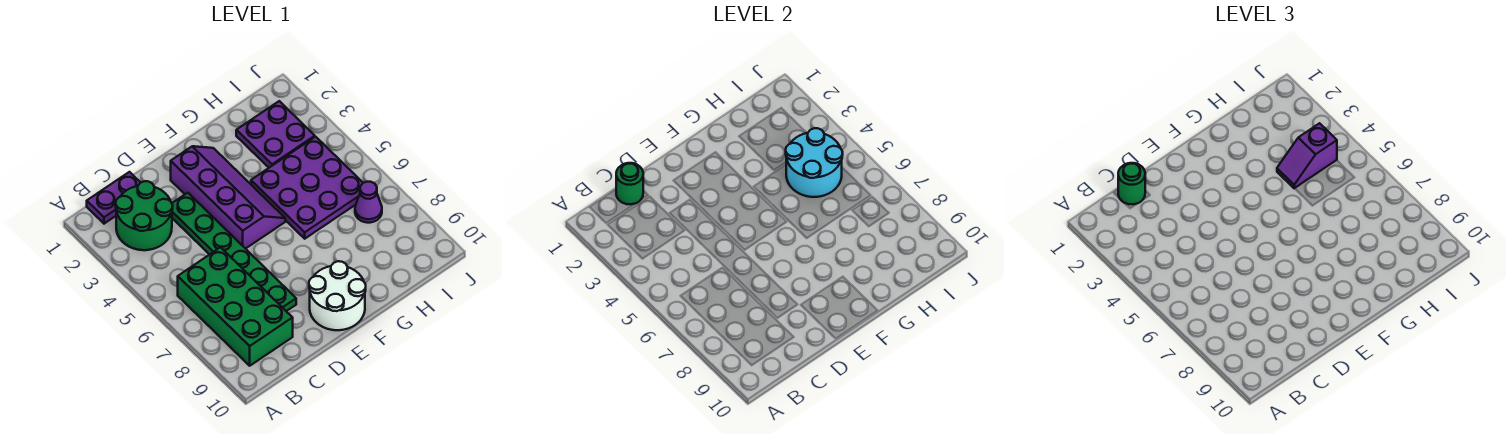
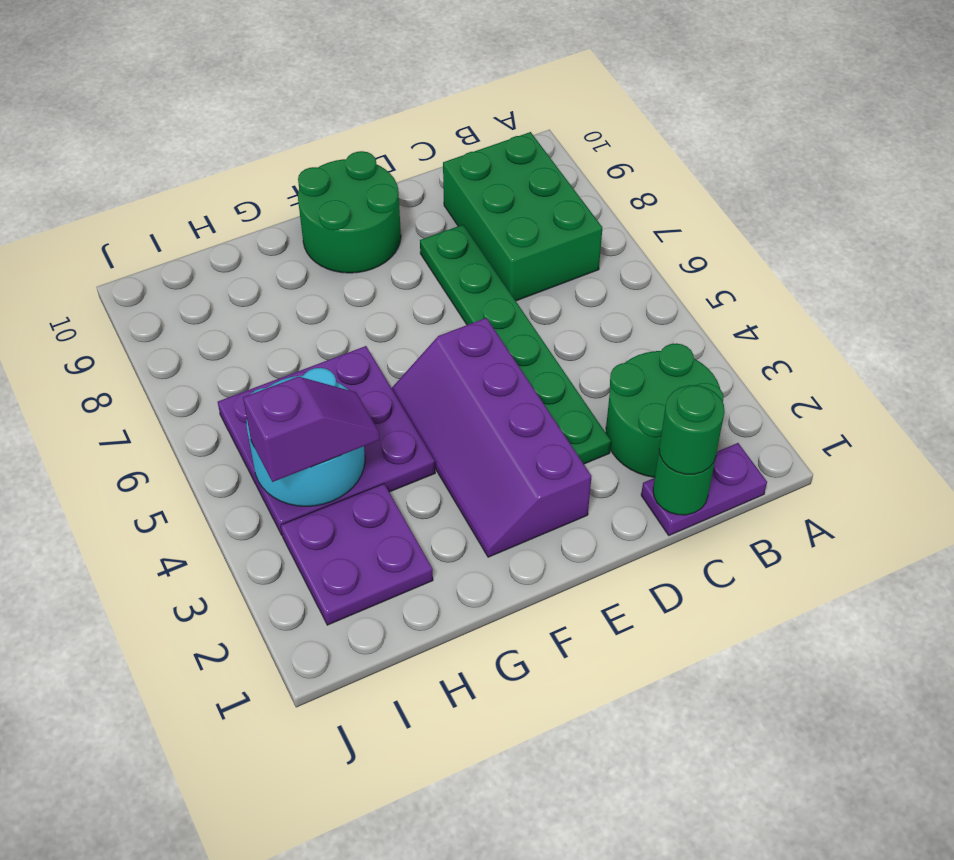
green 2x4 brick [178,247,293,366] -> green 2x3 brick [443,132,603,301]
white 2x2 round brick [309,261,366,330] -> green 2x2 round brick [298,151,401,273]
purple 1x1 cone [355,182,382,223] -> none

